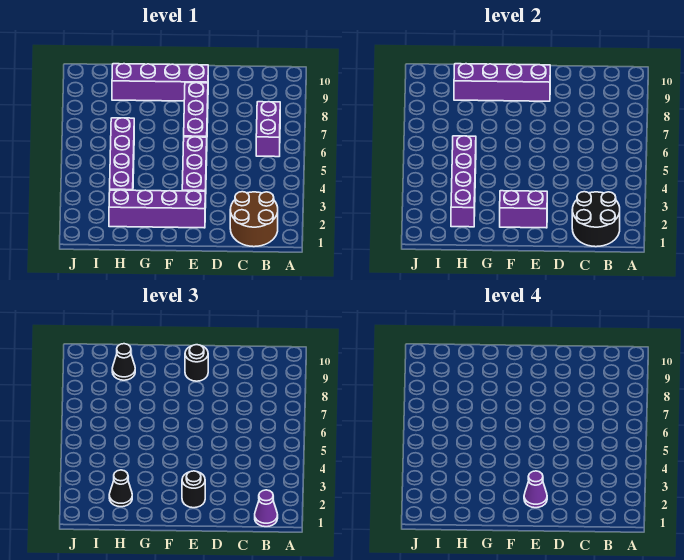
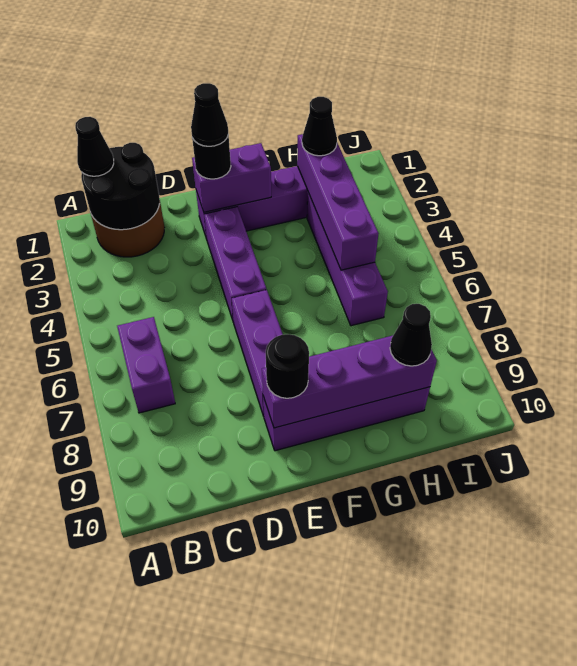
purple 1x1 cone [255,490,278,527] -> black 1x1 cone [75,117,114,176]
purple 1x1 cone [524,471,547,508] -> black 1x1 cone [191,83,228,146]

